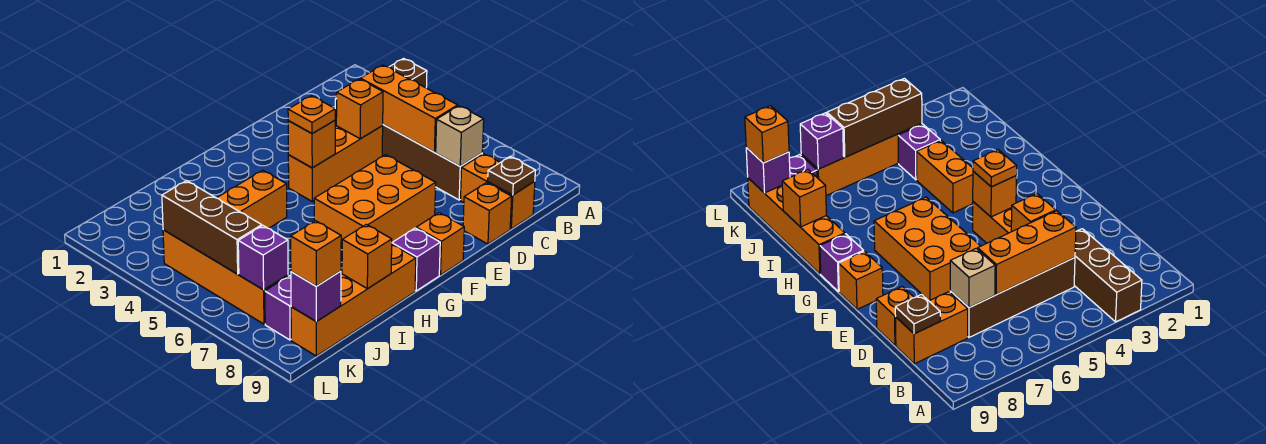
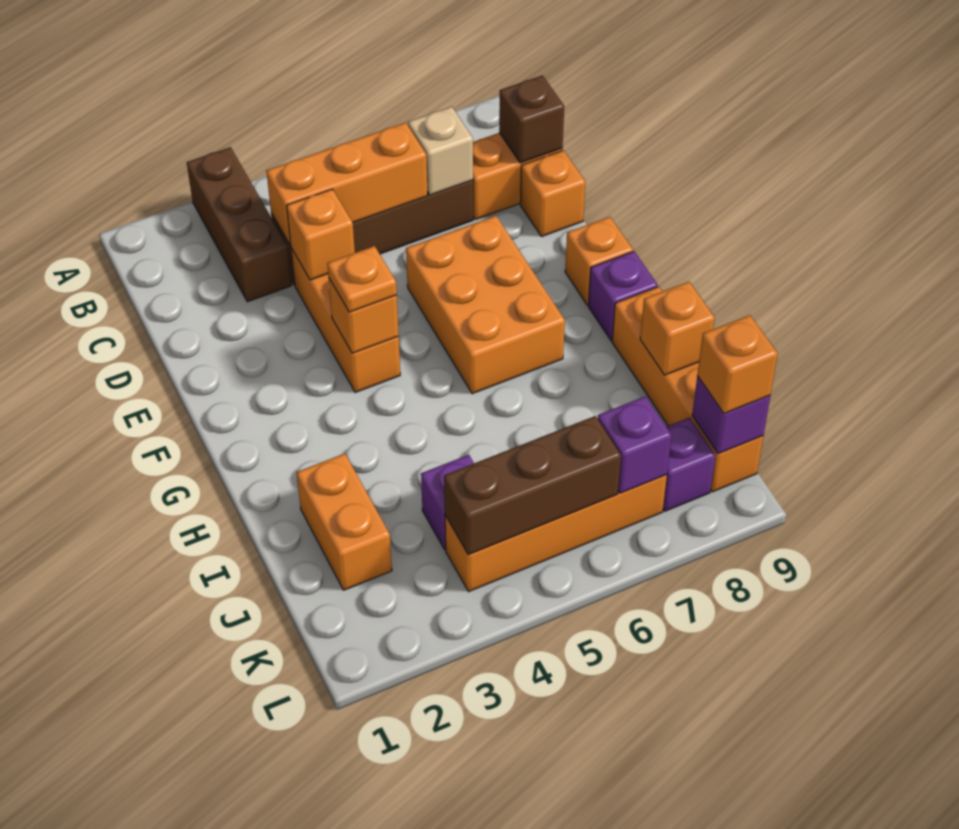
brown 1x1 plate [488,156,535,195] -> brown 1x1 brick [499,75,564,163]
orange 1x2 brick [217,170,287,228] -> orange 1x2 brick moved to [297,454,392,590]

